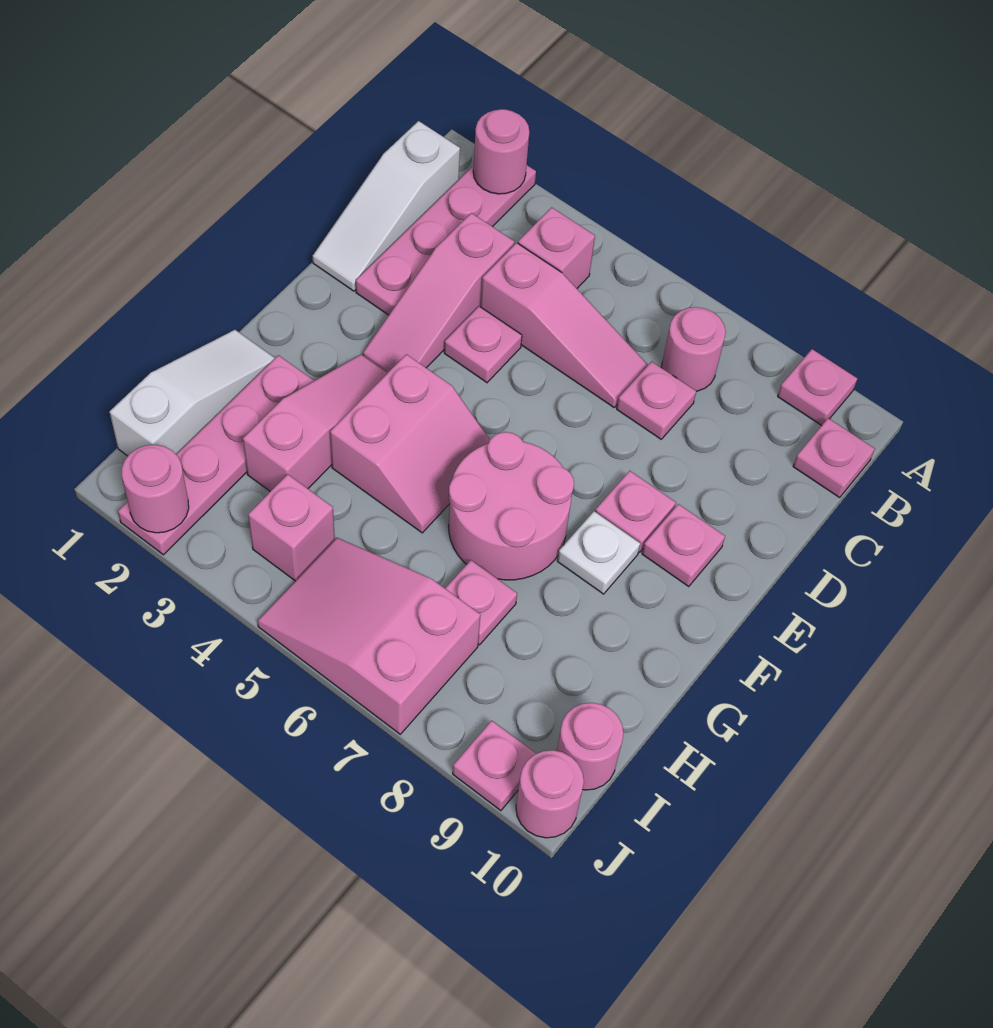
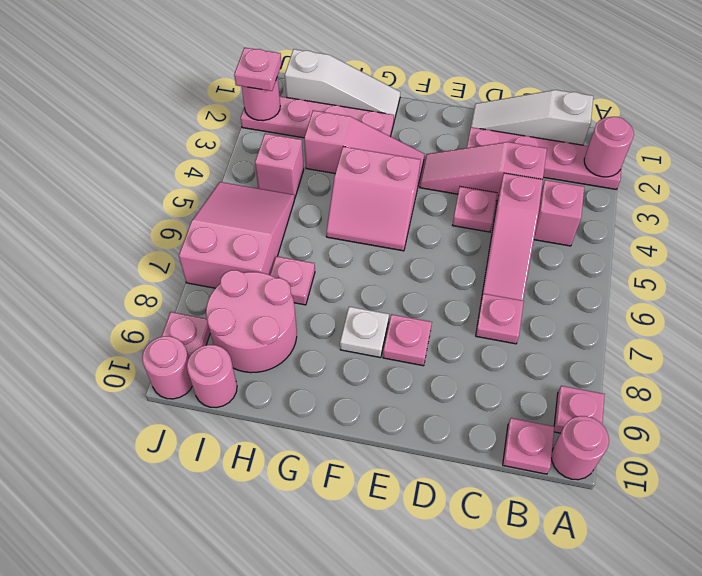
pink 1x1 round brick [661,307,726,391] -> pink 1x1 round brick moved to [552,416,609,480]
pink 1x1 plate [642,504,725,587] -> pink 1x1 plate moved to [234,48,281,91]
pink 2x2 round brick [449,432,574,580] -> pink 2x2 round brick moved to [206,270,297,373]

